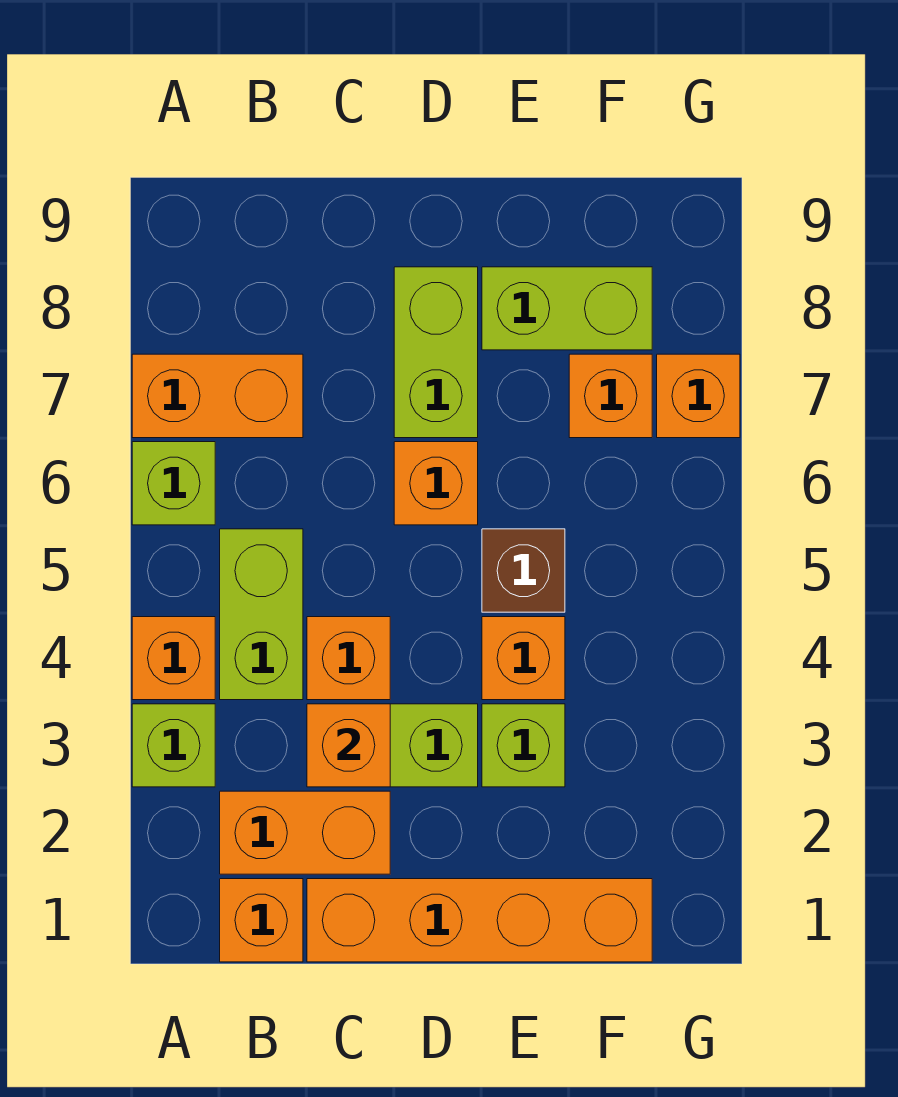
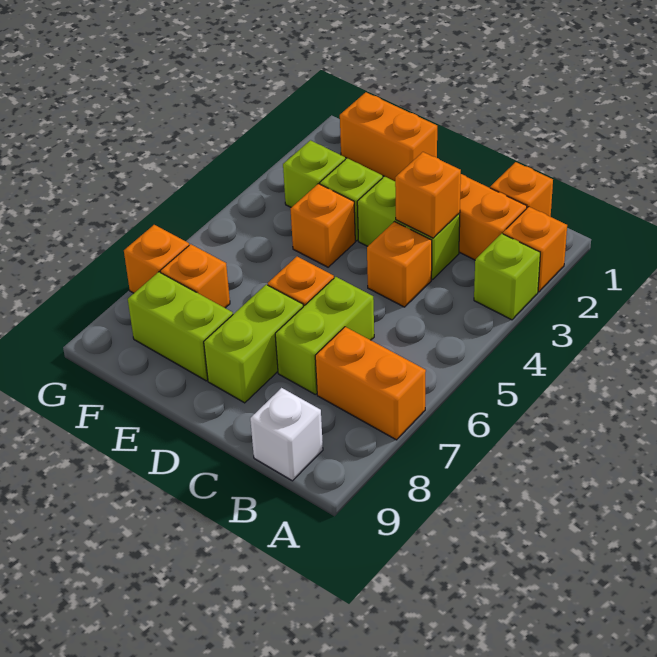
orange 1x1 brick [132,617,215,700] -> orange 1x1 brick moved to [503,207,567,292]
lime 1x1 brick [132,442,215,525] -> lime 1x1 brick moved to [283,140,345,207]
lime 1x2 brick [220,529,303,700] -> lime 1x2 brick moved to [275,277,374,394]
none -> white 1x1 brick [250,388,323,481]
orange 1x4 brick [307,879,652,962] -> orange 1x2 brick [340,92,437,181]
brown 1x1 brick [482,529,565,612] -> none

